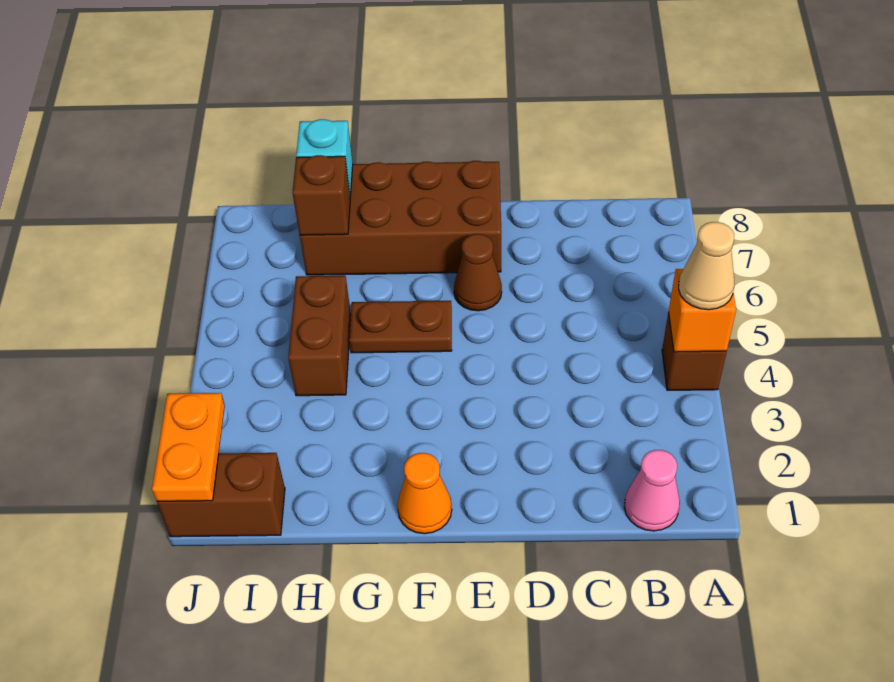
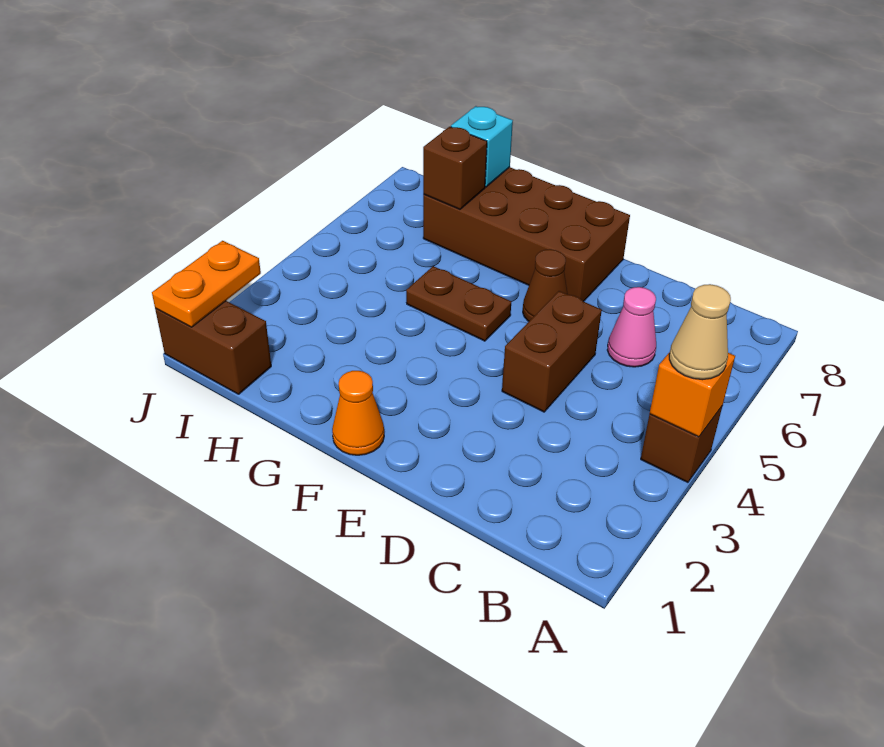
pink 1x1 cone [624,450,680,531] -> pink 1x1 cone moved to [607,287,656,367]
brown 1x2 brick [288,276,351,396] -> brown 1x2 brick moved to [502,291,602,412]

